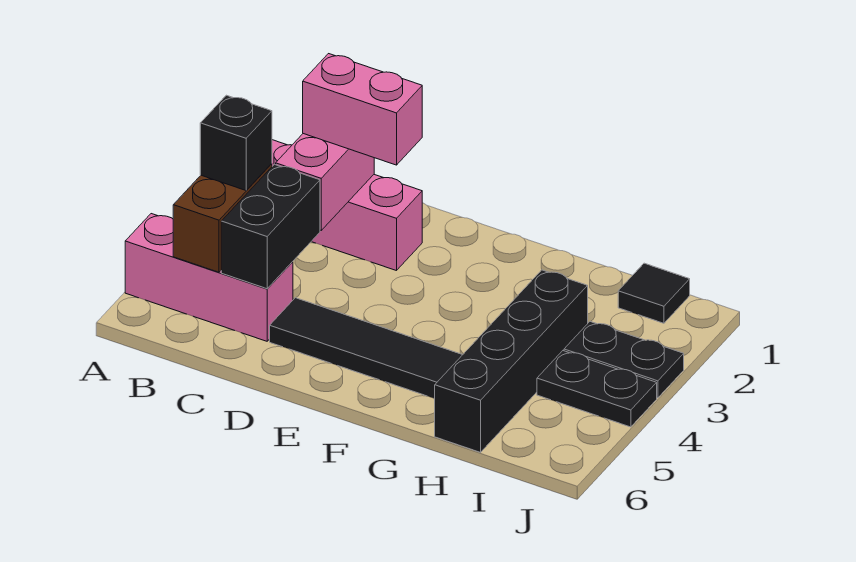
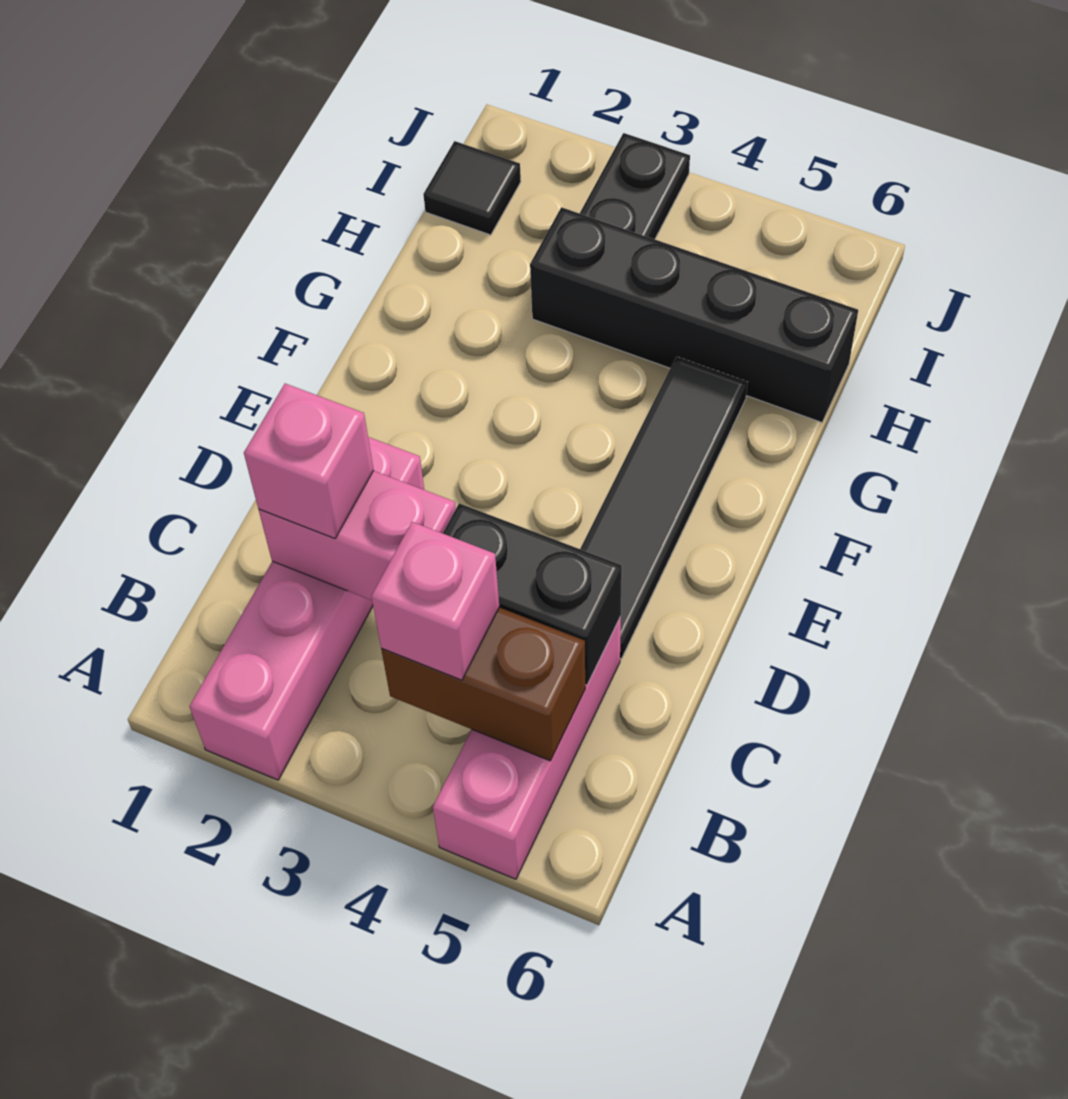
black 1x1 brick [200,95,272,190] -> pink 1x1 brick [371,522,499,680]
pink 1x2 brick [303,54,422,165] -> pink 1x1 brick [244,384,374,538]
black 1x2 plate [537,351,657,427] -> none

